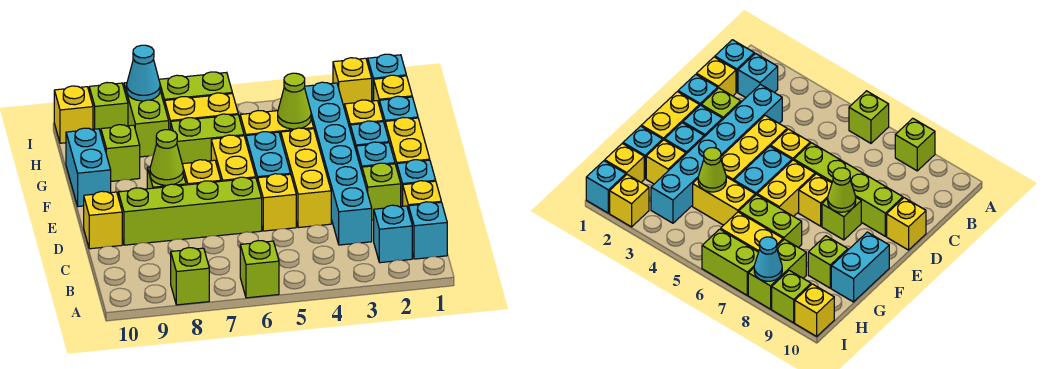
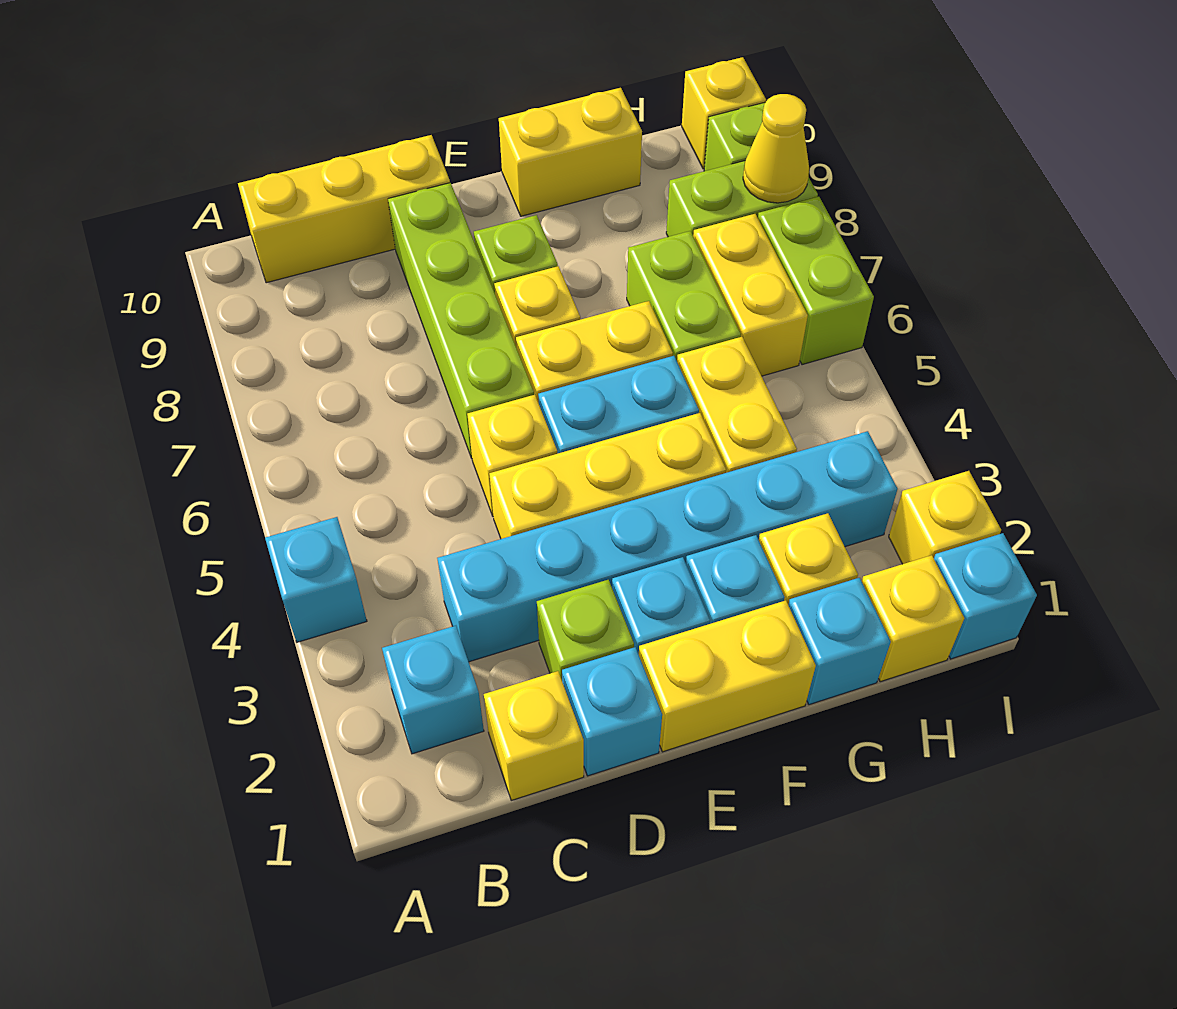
lime 1x1 brick [240,241,279,298] -> none
lime 1x1 brick [171,248,209,305] -> none
cyan 1x1 brick [409,202,447,259] -> cyan 1x1 brick moved to [265,517,367,642]
yellow 1x1 brick [84,191,122,249] -> yellow 1x3 brick [238,135,450,283]
lime 1x1 cone [150,130,183,185] -> none
cyan 1x2 brick [66,128,111,207] -> yellow 1x2 brick [499,88,642,216]
lime 1x1 cone [278,73,311,129] -> none
lime 1x1 brick [101,125,140,181] -> none
cyan 1x1 cone [127,45,160,101] -> yellow 1x1 cone [743,94,809,203]

